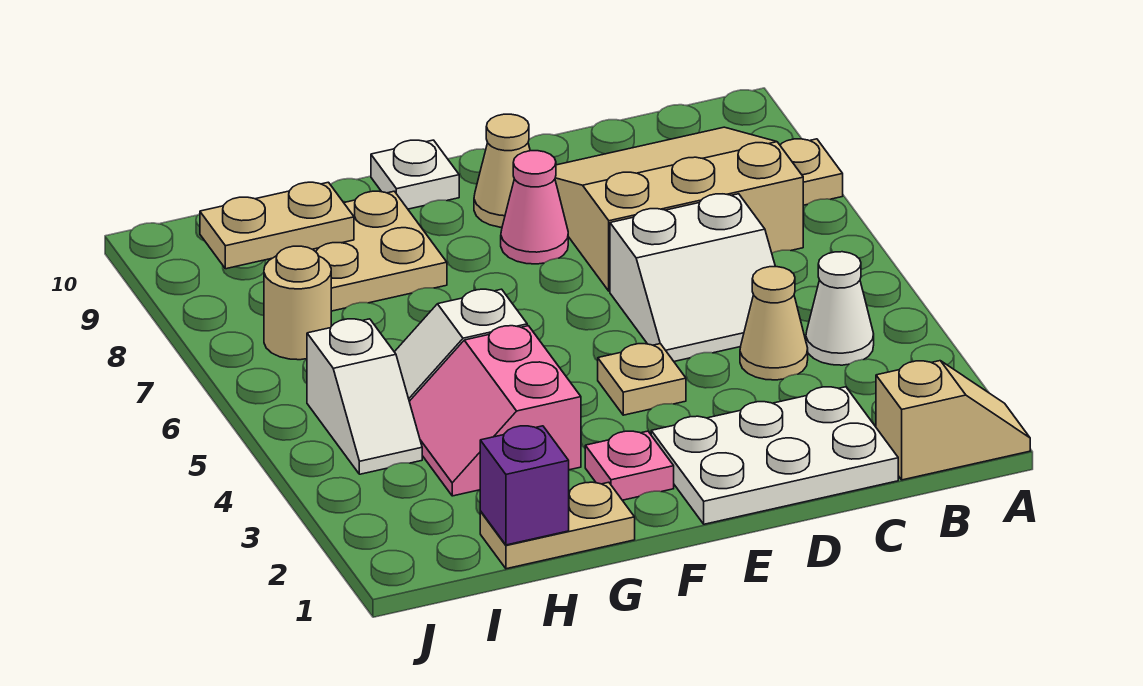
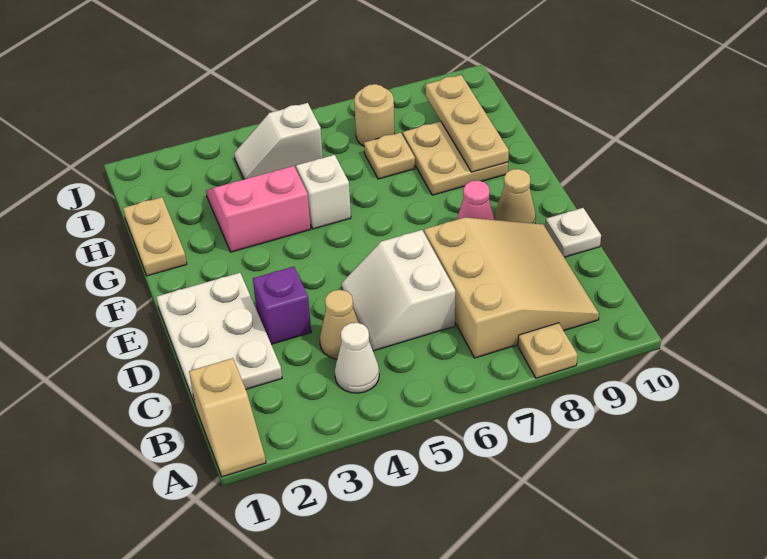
tan 1x1 plate [598,344,686,415] -> tan 1x1 plate moved to [364,132,415,179]
pink 1x1 plate [585,431,674,500] -> none
white 1x1 plate [371,140,459,209] -> white 1x1 plate moved to [545,208,601,257]
purple 1x1 brick [480,426,569,545] -> purple 1x1 brick moved to [253,267,311,344]
tan 1x2 plate [200,182,354,269] -> tan 1x3 plate [426,75,509,172]

